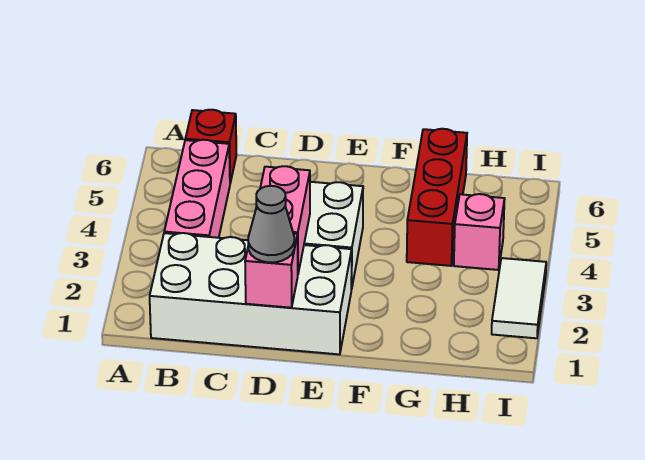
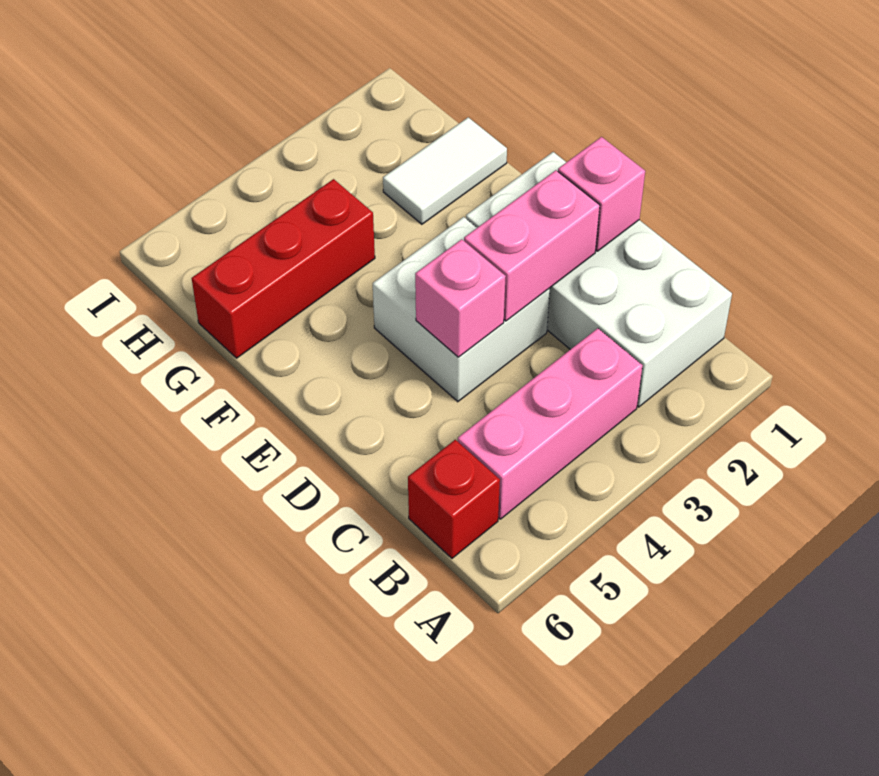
grey 1x1 cone [248,186,295,262] -> none
pink 1x1 brick [454,194,505,270] -> pink 1x1 brick moved to [415,239,506,357]
white 1x2 tile [492,258,546,338] -> white 1x2 tile moved to [383,117,507,224]

